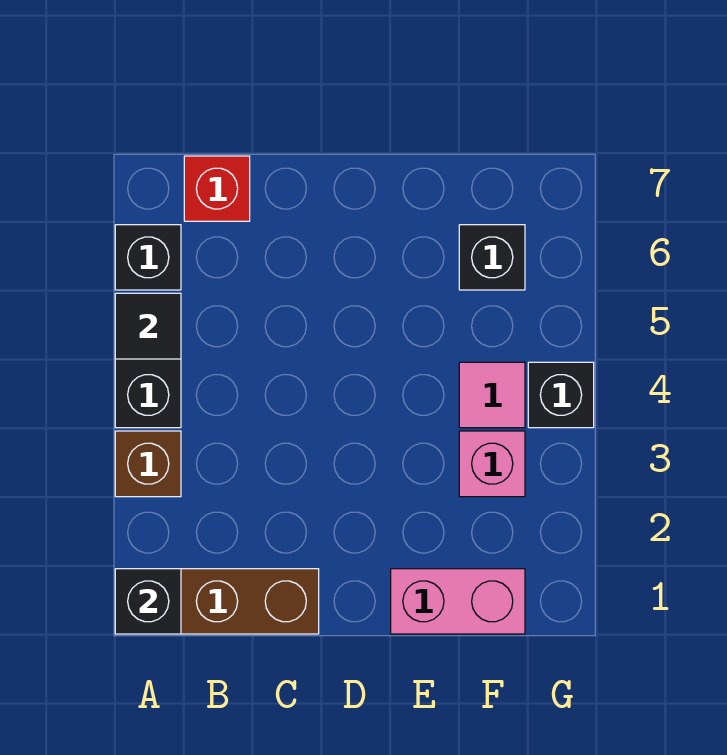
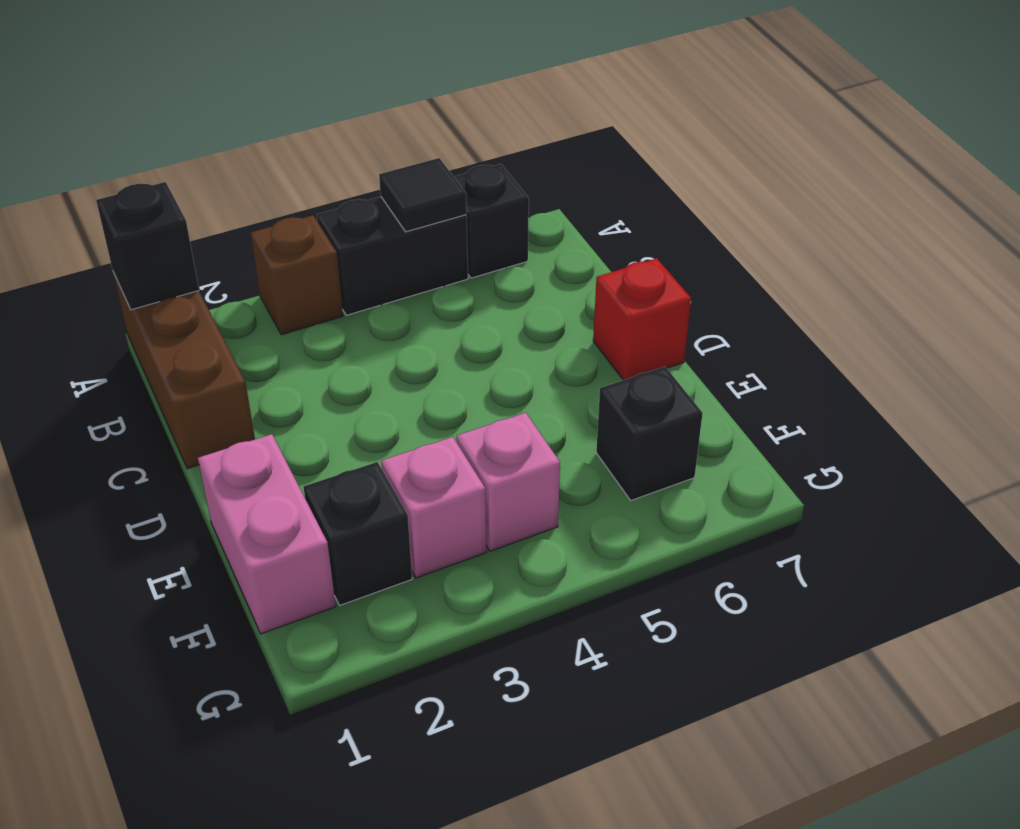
red 1x1 brick [184,156,250,221] -> red 1x1 brick moved to [593,258,691,380]
pink 1x1 tile [459,362,525,428] -> pink 1x1 brick [457,413,560,551]
black 1x1 brick [528,362,594,428] -> black 1x1 brick moved to [304,462,412,605]

